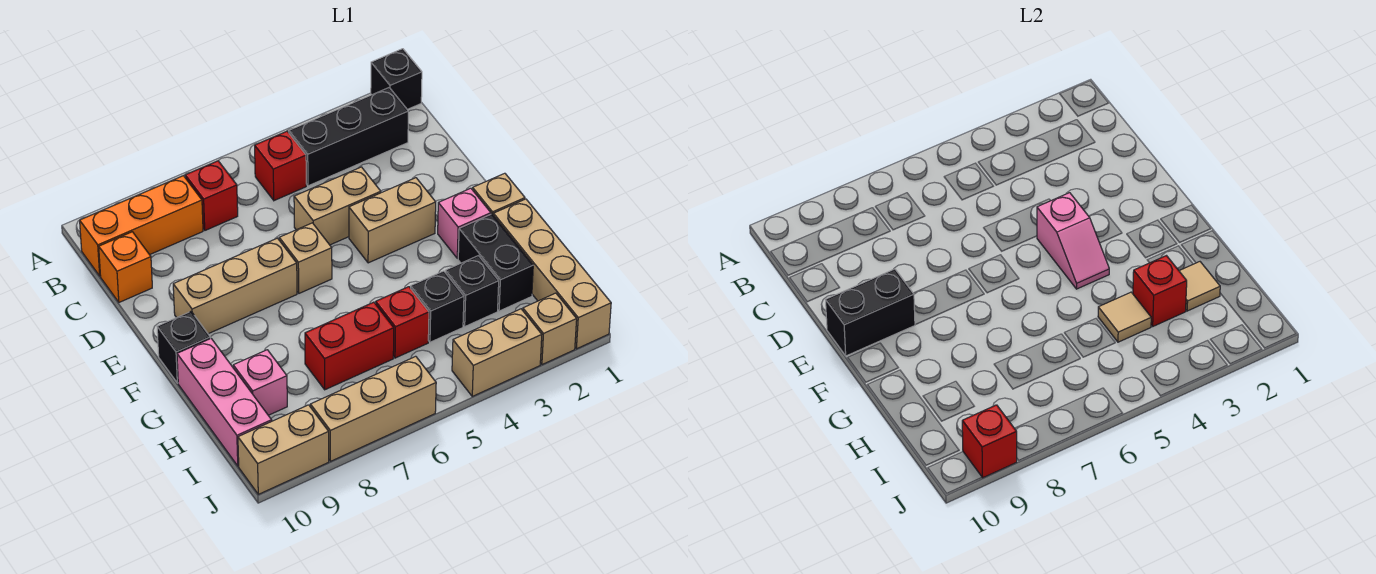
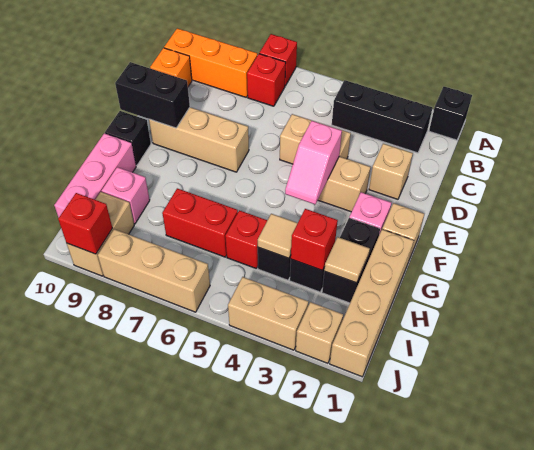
red 1x1 brick [255,131,306,201] -> red 1x1 brick moved to [259,34,297,86]
tan 1x1 brick [279,223,332,293] -> tan 1x1 brick moved to [369,144,413,199]
tan 1x2 brick [238,405,329,494] -> tan 1x2 brick turned to [67,192,134,276]

